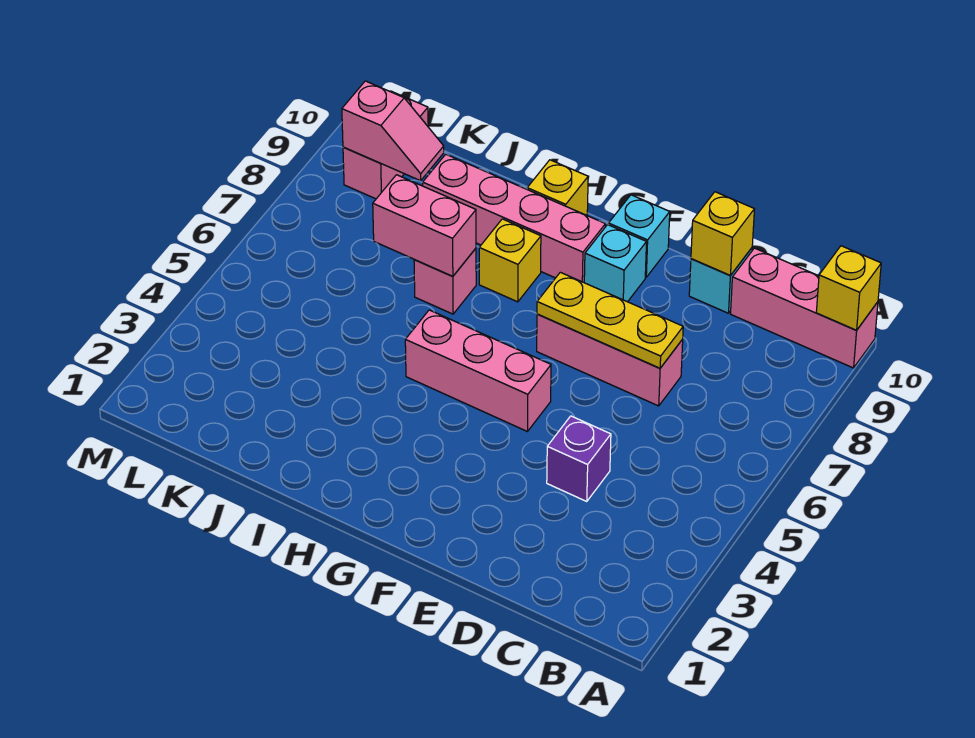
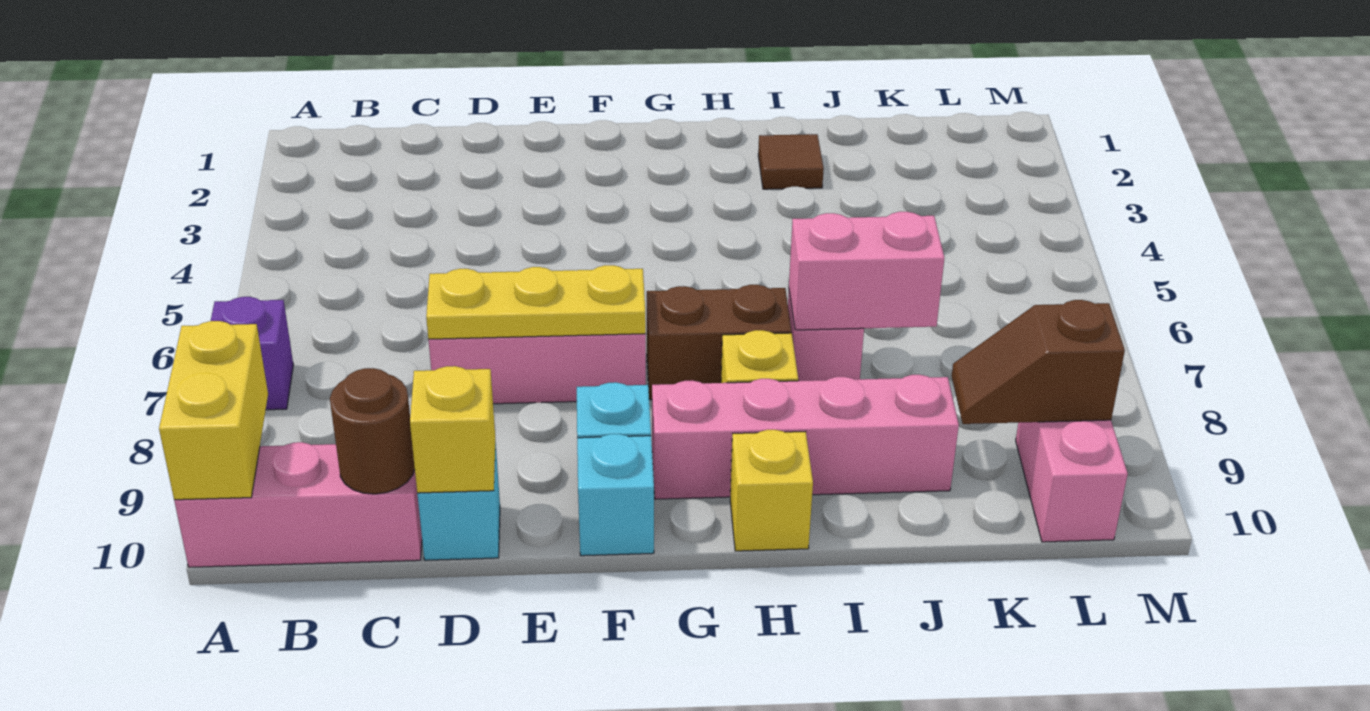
yellow 1x1 brick [816,246,881,330] -> yellow 1x2 brick [159,321,268,500]
none -> brown 1x1 round brick [330,368,415,494]
purple 1x1 brick [547,416,611,502] -> purple 1x1 brick moved to [211,297,293,410]
pink 1x3 brick [405,310,551,432] -> none
none -> brown 1x2 brick [647,285,791,400]
none -> brown 1x1 tile [758,134,824,189]
pink 1x2 slope [342,81,444,181] -> brown 1x2 slope [952,300,1125,424]

